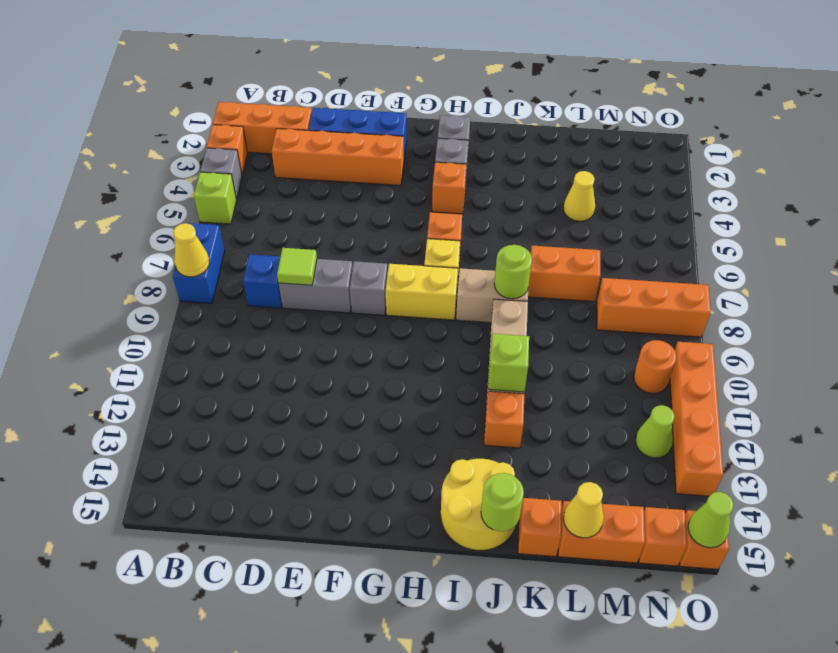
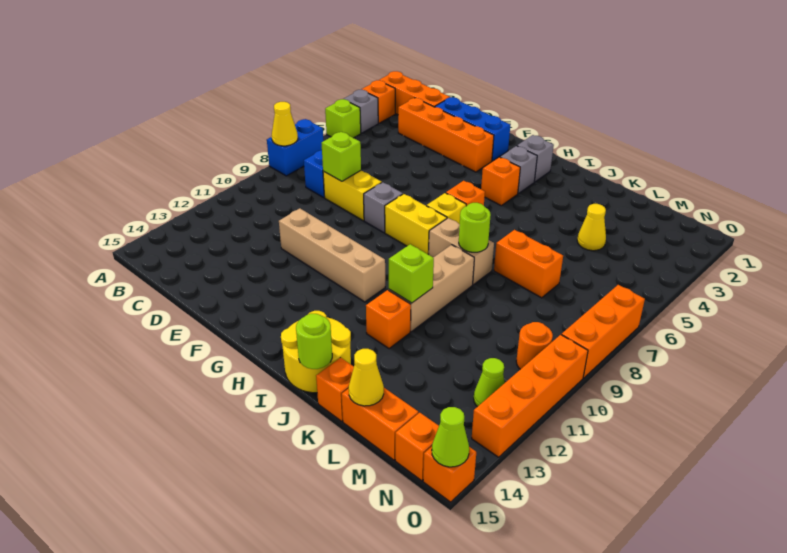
grey 1x2 brick [279,259,353,313] -> yellow 1x2 brick [323,171,382,220]
lime 1x1 tile [277,248,317,285] -> lime 1x1 brick [322,132,361,181]
none -> tan 1x4 brick [279,208,385,302]
orange 1x3 brick [597,278,711,337] -> orange 1x3 brick turned to [562,285,645,378]

